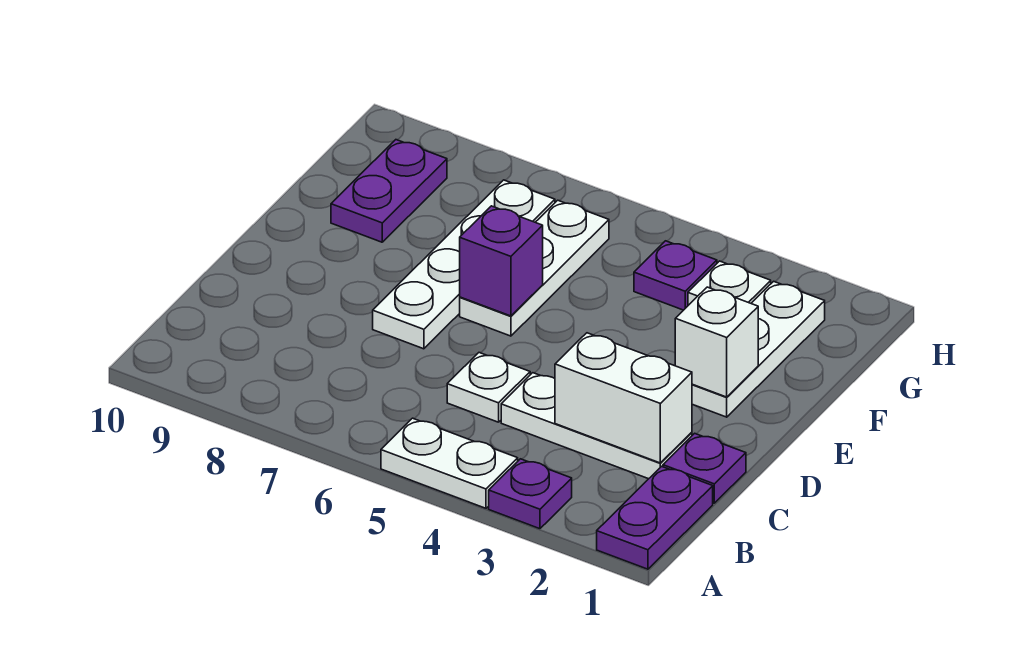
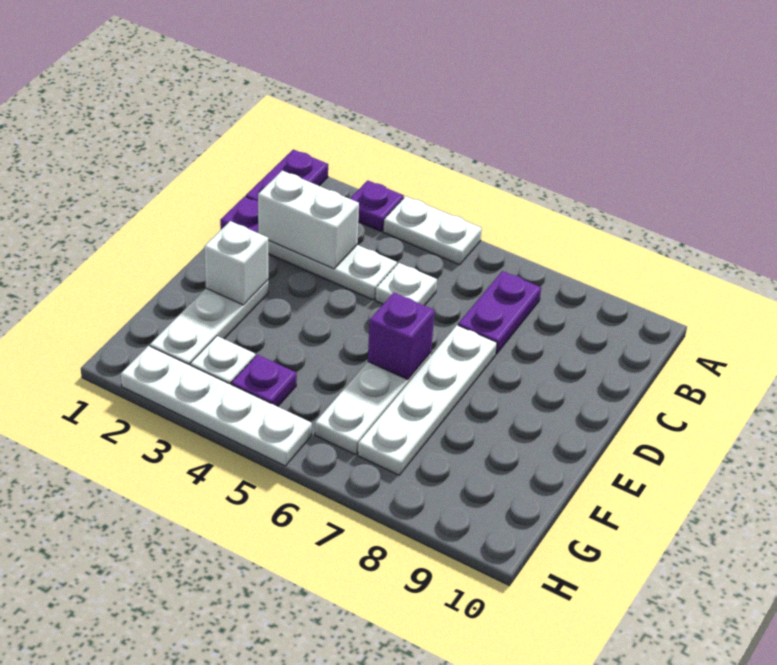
purple 1x2 plate [331,140,447,242] -> purple 1x2 plate moved to [458,271,541,354]
none -> white 1x4 plate [121,346,312,466]

